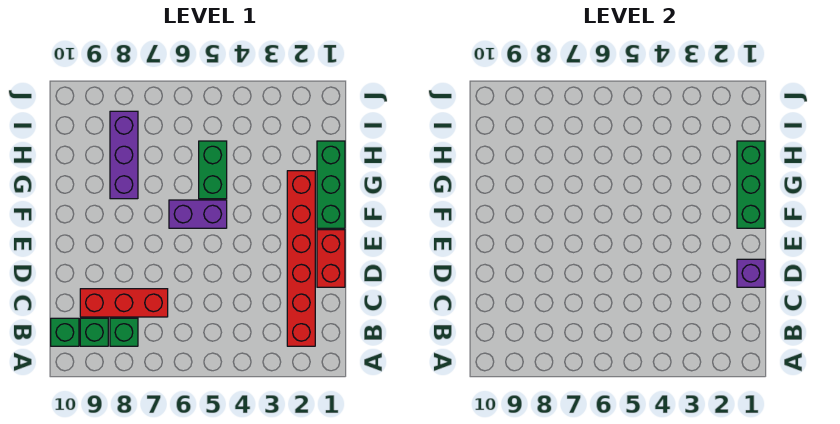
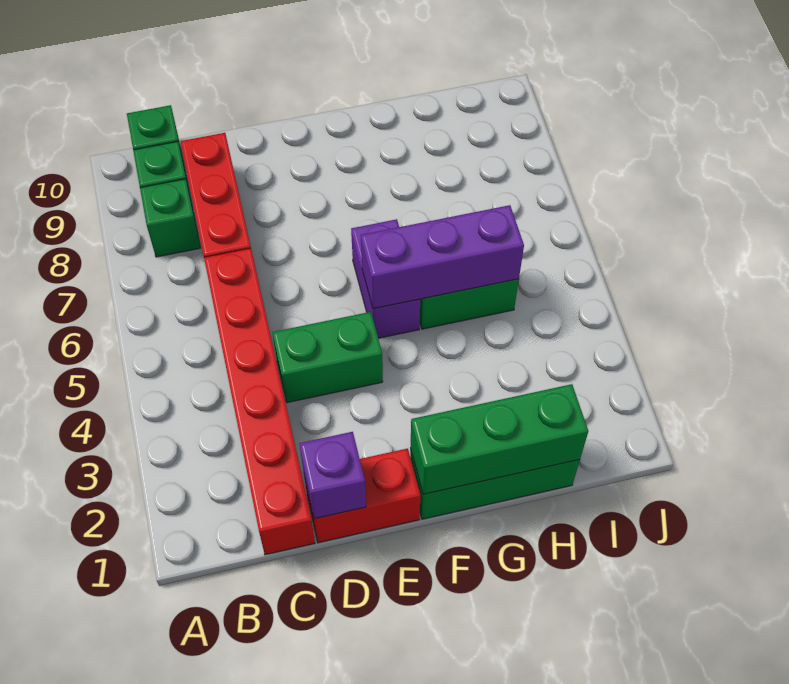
red 1x6 brick [287,171,315,346] -> red 1x6 brick turned to [204,248,315,555]
none -> green 1x2 brick [272,312,383,403]
purple 1x3 brick [110,111,138,199] -> purple 1x3 brick moved to [361,205,524,309]

